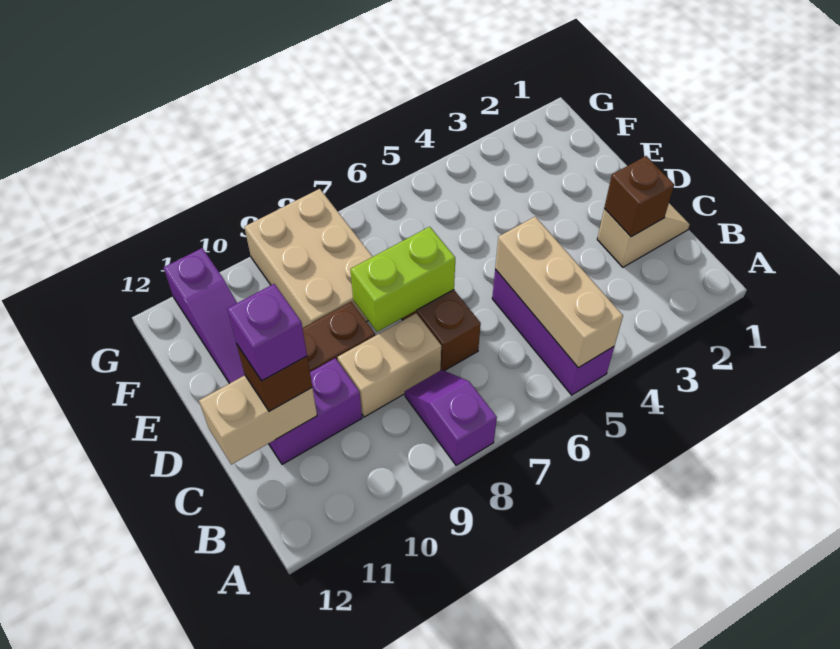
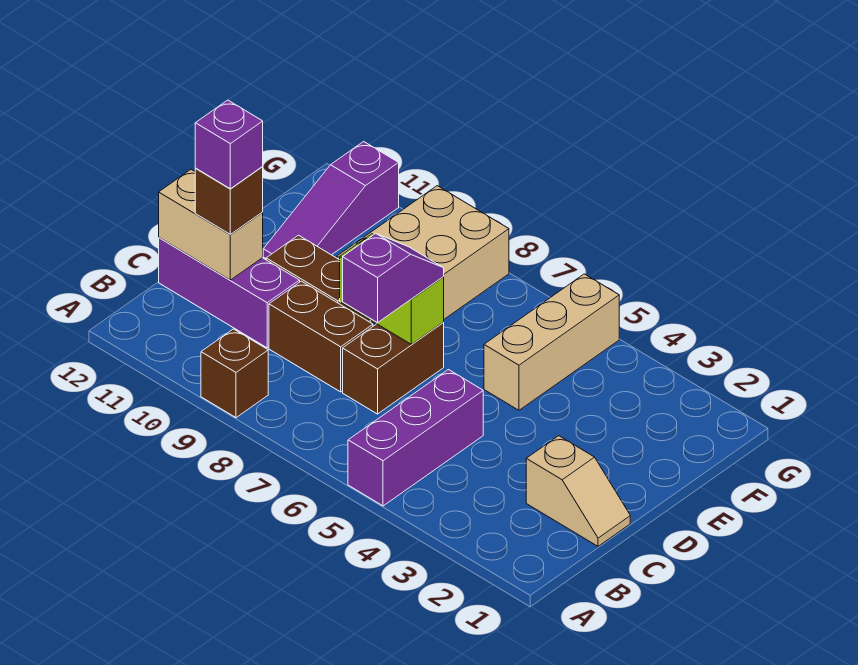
tan 1x3 brick [495,217,623,368] -> tan 1x3 brick moved to [484,274,619,410]
purple 1x2 slope [405,370,497,465] -> purple 1x2 slope moved to [343,233,444,323]
brown 1x1 brick [604,156,674,237] -> brown 1x1 brick moved to [201,329,268,418]
tan 1x2 brick [338,313,441,417] -> brown 1x2 brick [269,281,373,392]
purple 1x2 brick [269,358,362,464] -> purple 1x3 brick [159,238,300,348]

